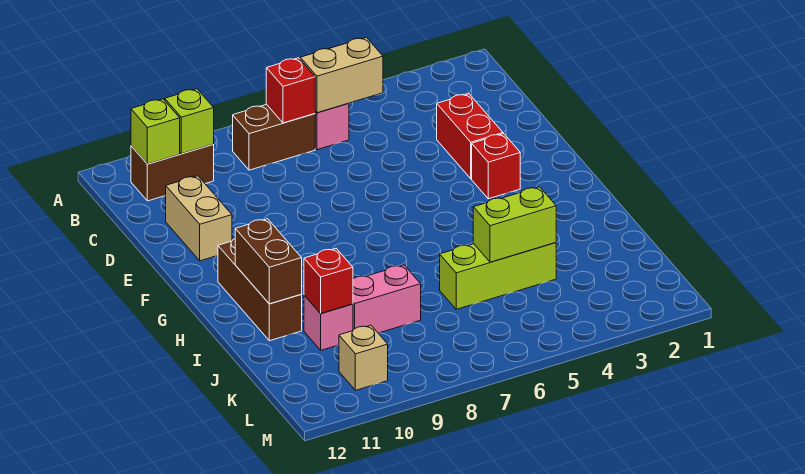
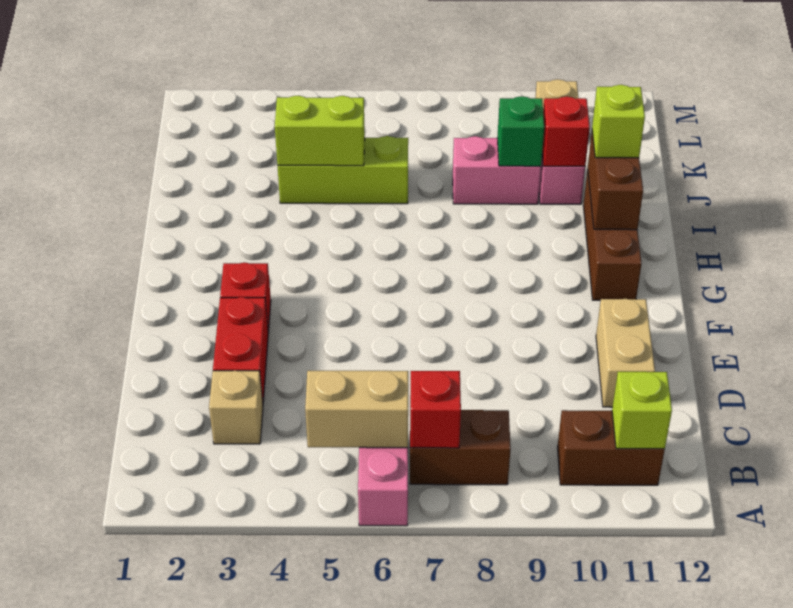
lime 1x1 brick [165,89,214,154] -> lime 1x1 brick moved to [592,85,645,158]
none -> tan 1x1 brick [209,371,263,444]
none -> green 1x1 brick [497,96,544,166]

